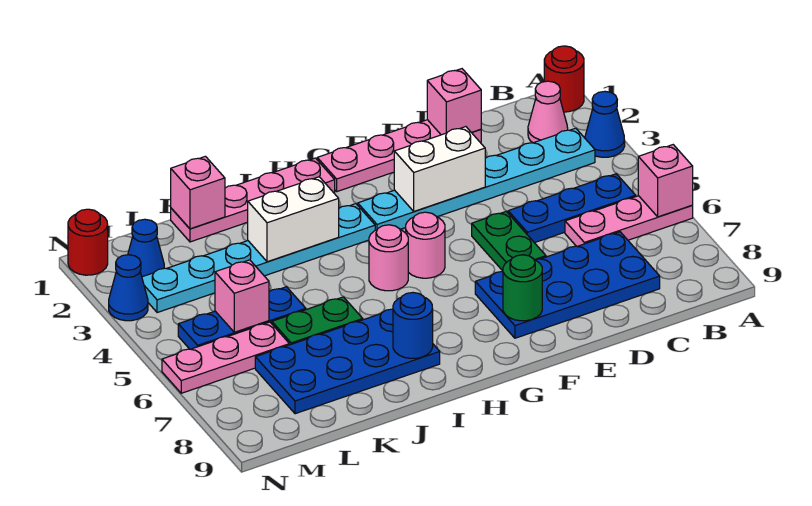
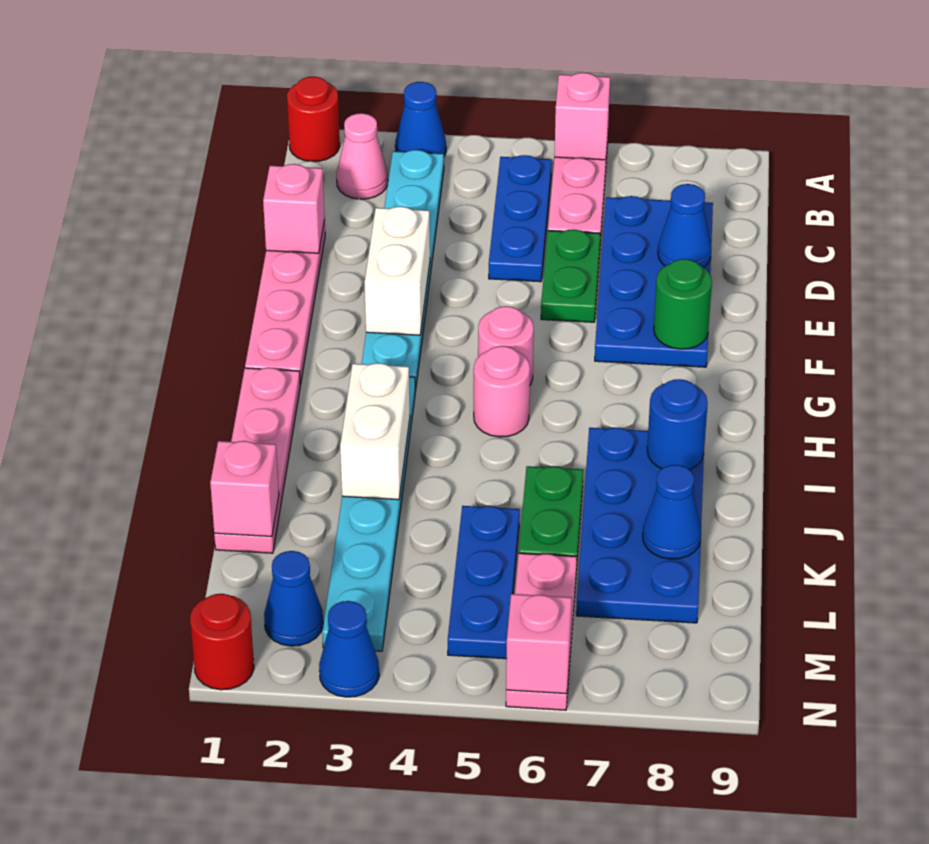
none -> blue 1x1 cone [658,184,712,267]
green 1x2 plate [472,211,546,271] -> green 1x2 plate turned to [541,229,601,322]
none -> blue 1x1 cone [643,465,701,559]
pink 1x1 brick [215,260,269,332] -> pink 1x1 brick moved to [506,594,572,694]

